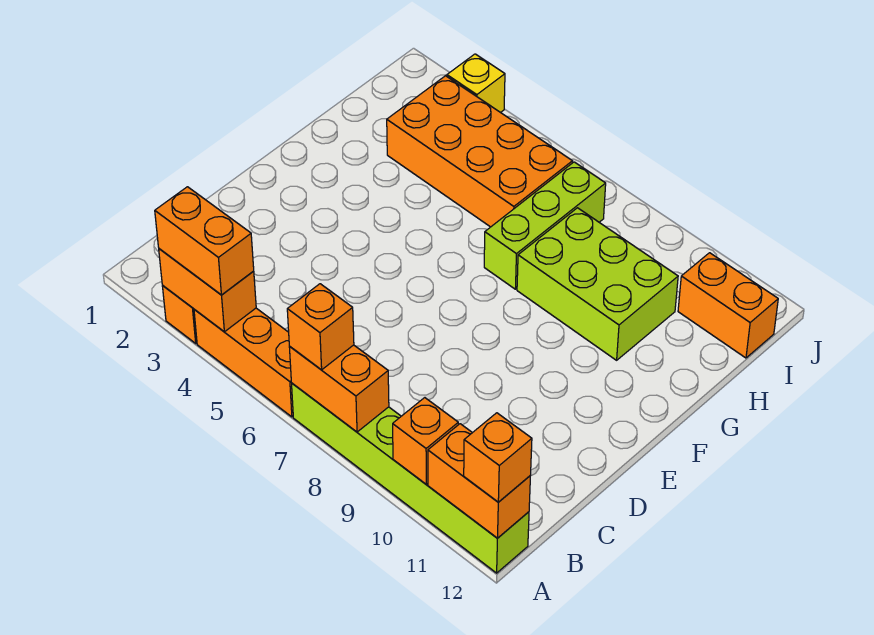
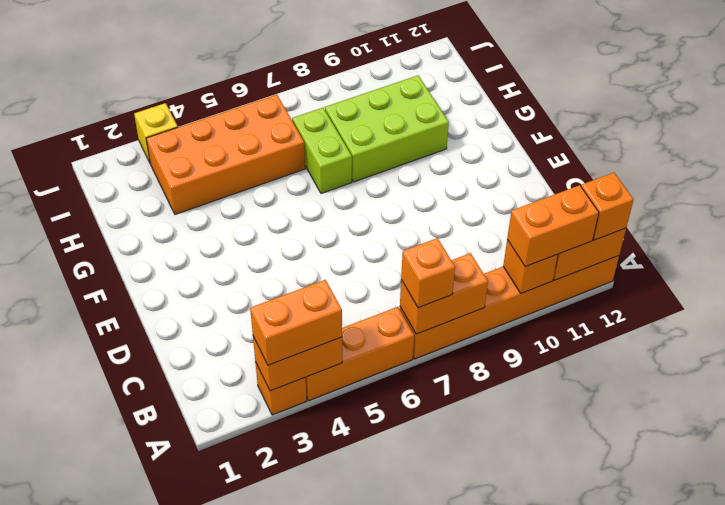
lime 1x6 brick [292,383,529,573] -> orange 1x6 brick [400,256,619,359]
lime 1x3 brick [484,162,606,289] -> lime 1x2 brick [292,108,352,193]
orange 1x2 brick [678,253,778,358] -> orange 1x2 brick moved to [507,185,599,267]

